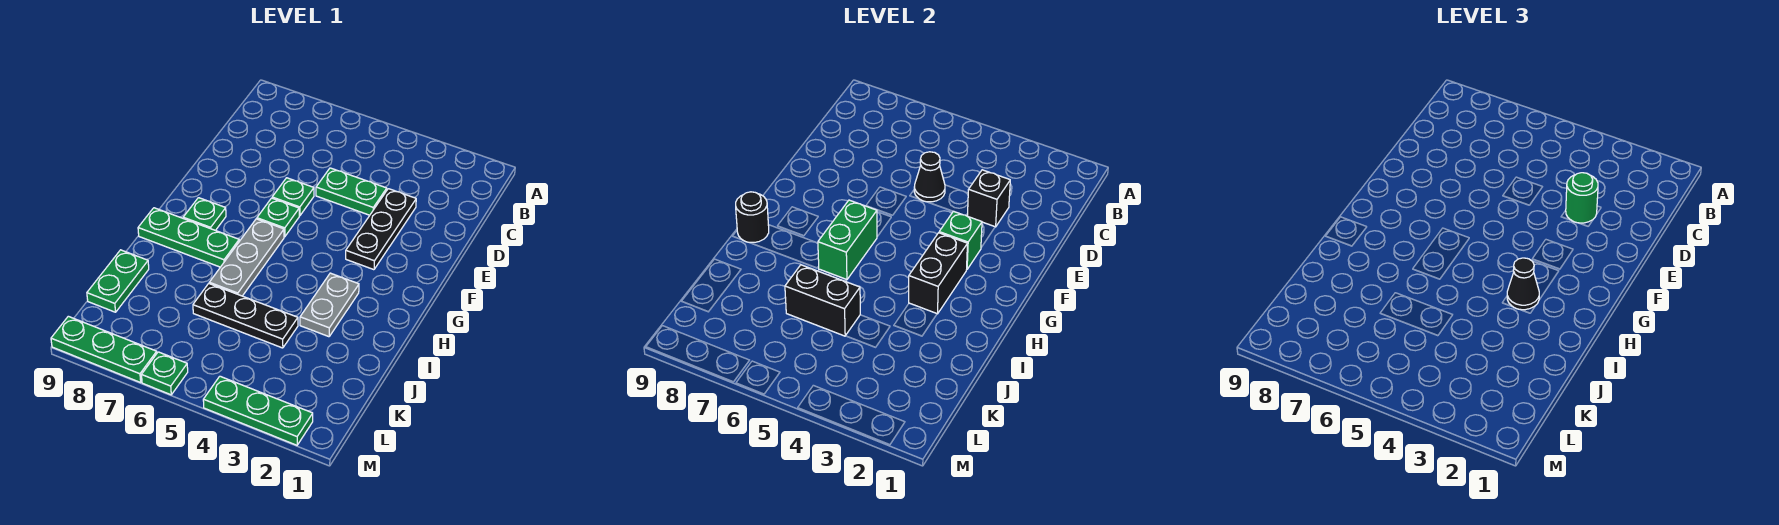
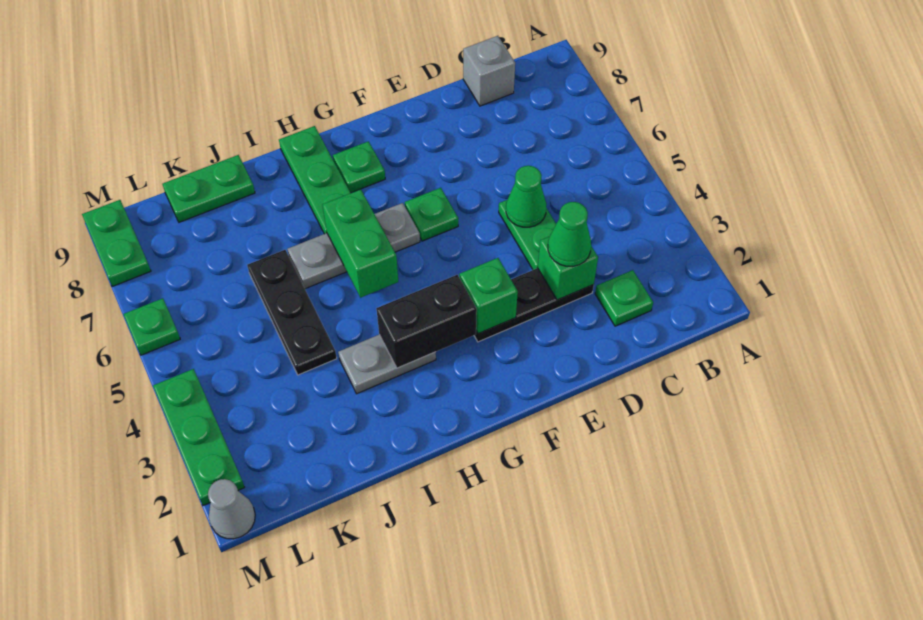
none -> grey 1x1 brick [463,36,515,106]
black 1x1 brick [967,170,1010,227] -> green 1x1 brick [538,236,598,300]
green 1x1 round brick [1566,173,1598,223] -> green 1x1 cone [548,202,591,267]
black 1x1 cone [914,152,945,202] -> green 1x1 cone [506,166,546,227]
green 1x1 plate [272,178,314,216] -> green 1x1 plate moved to [595,270,653,326]
green 1x2 brick [818,200,877,280] -> green 1x2 brick turned to [322,189,398,298]
black 1x1 cone [1507,258,1539,310] -> none
black 1x1 round brick [736,192,769,242] -> none
black 1x2 brick [785,265,860,336] -> none
none -> grey 1x1 cone [208,479,255,539]
green 1x3 plate [51,316,157,382] -> green 1x2 plate [82,200,151,287]

